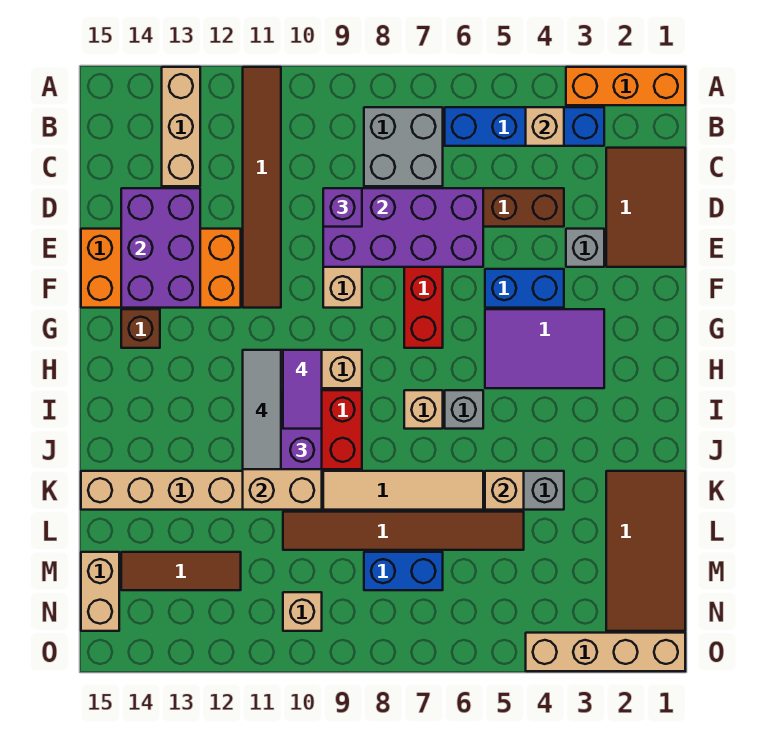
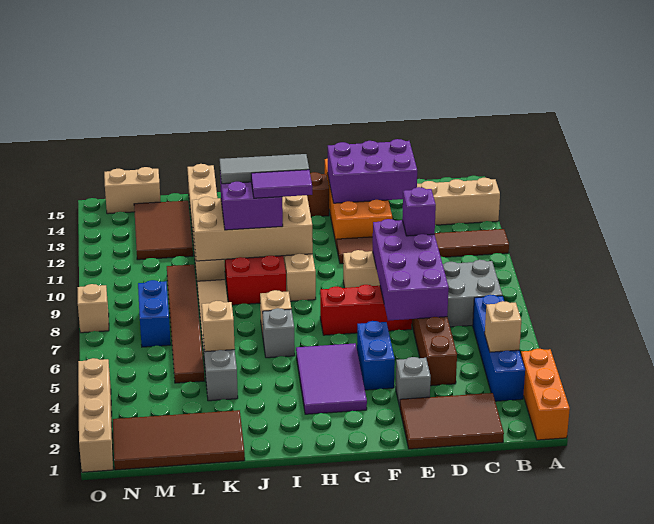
brown 1x3 tile [121,552,241,590] -> brown 2x3 tile [134,201,193,260]
tan 1x1 brick [283,592,322,631] -> tan 1x1 brick moved to [77,284,109,333]

